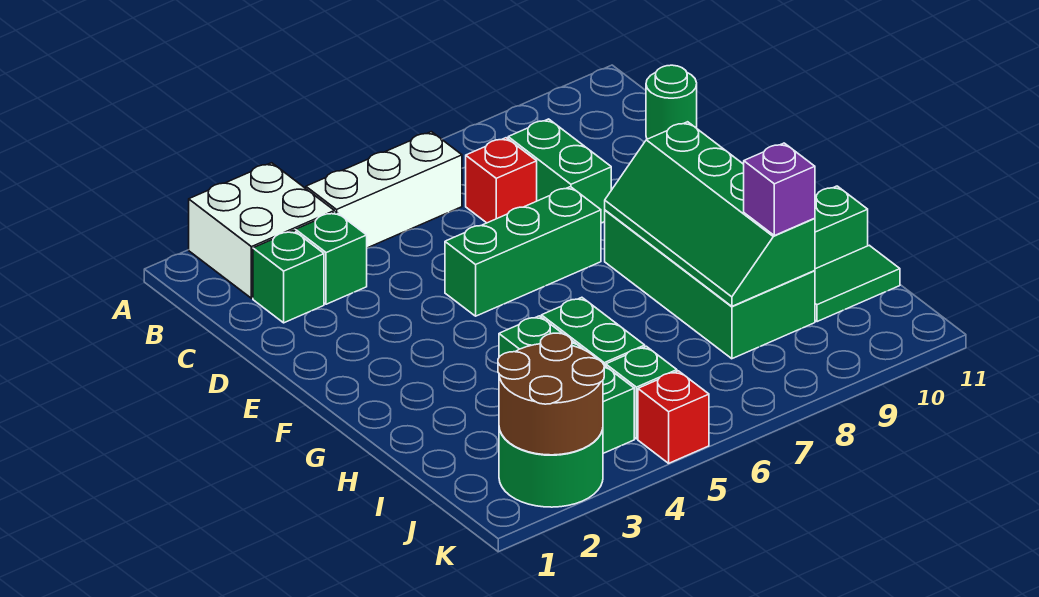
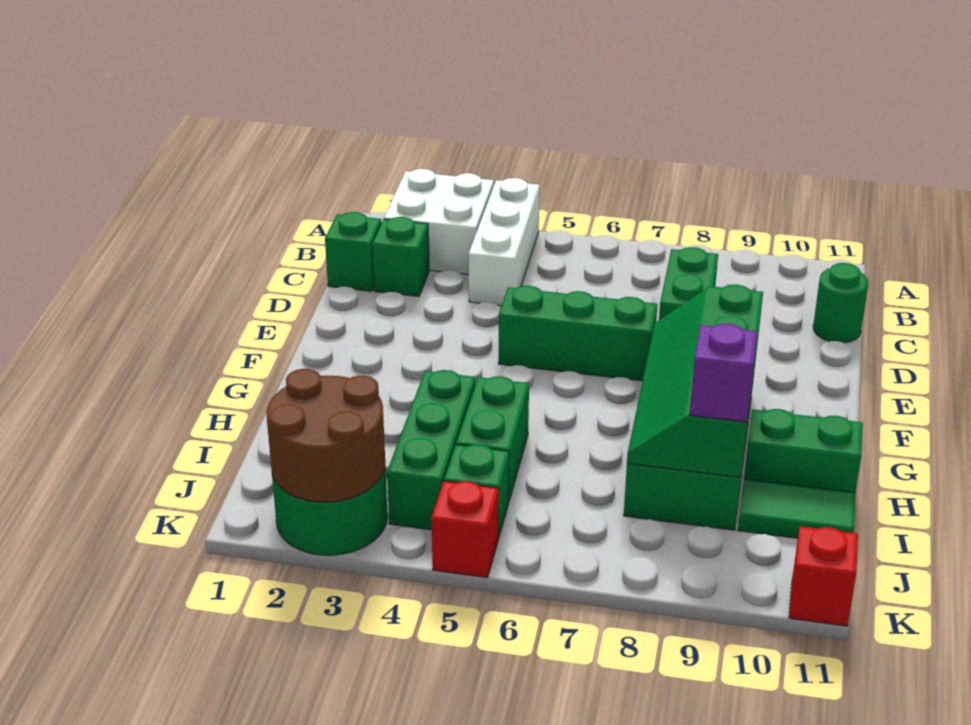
white 1x3 brick [306,132,462,248] -> white 1x3 brick turned to [469,178,540,306]
green 1x1 brick [296,212,367,304] -> green 1x1 brick moved to [325,212,381,291]
red 1x1 brick [466,138,537,223] -> red 1x1 brick moved to [789,526,858,626]

